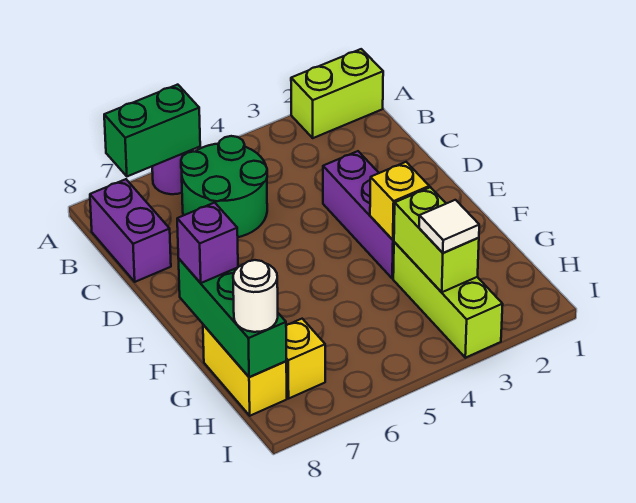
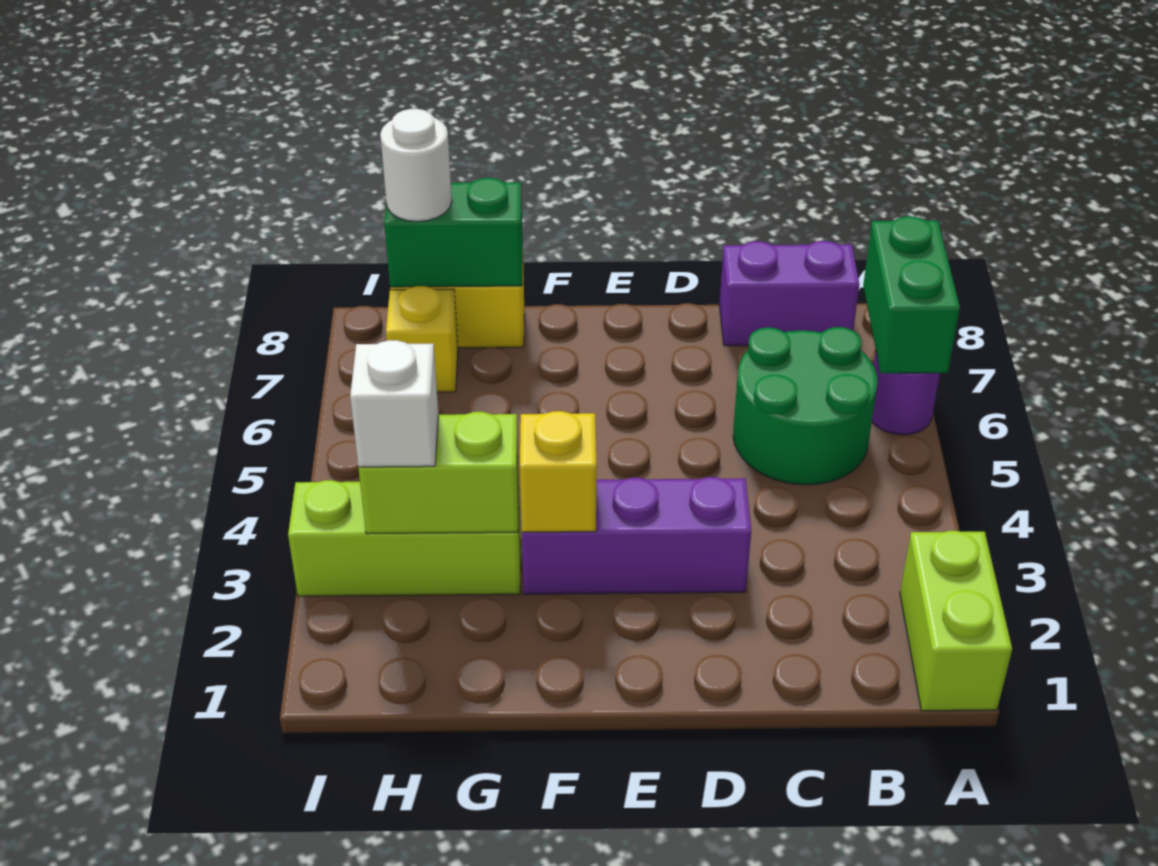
green 1x3 brick [179,259,286,377] -> green 1x2 brick [384,178,523,287]
purple 1x1 brick [177,203,238,283] -> none
white 1x1 tile [419,200,479,253] -> white 1x1 brick [350,340,438,467]

